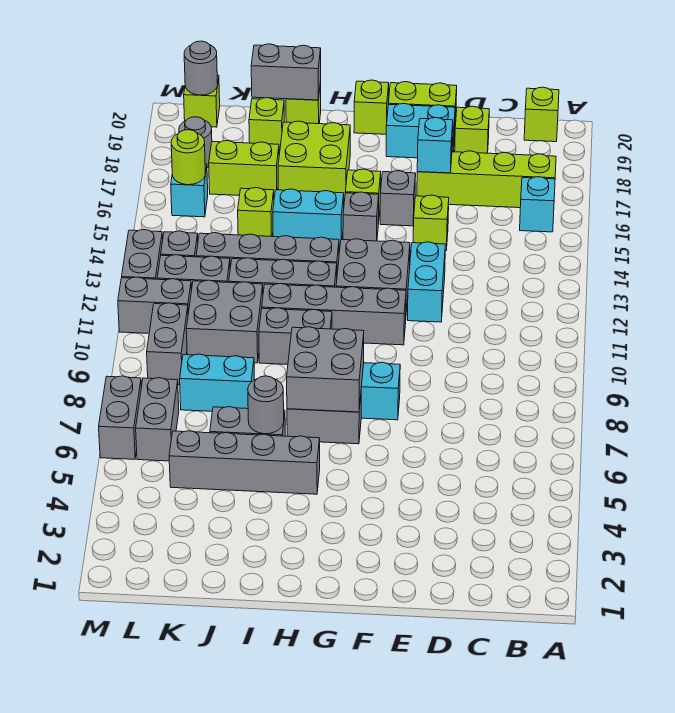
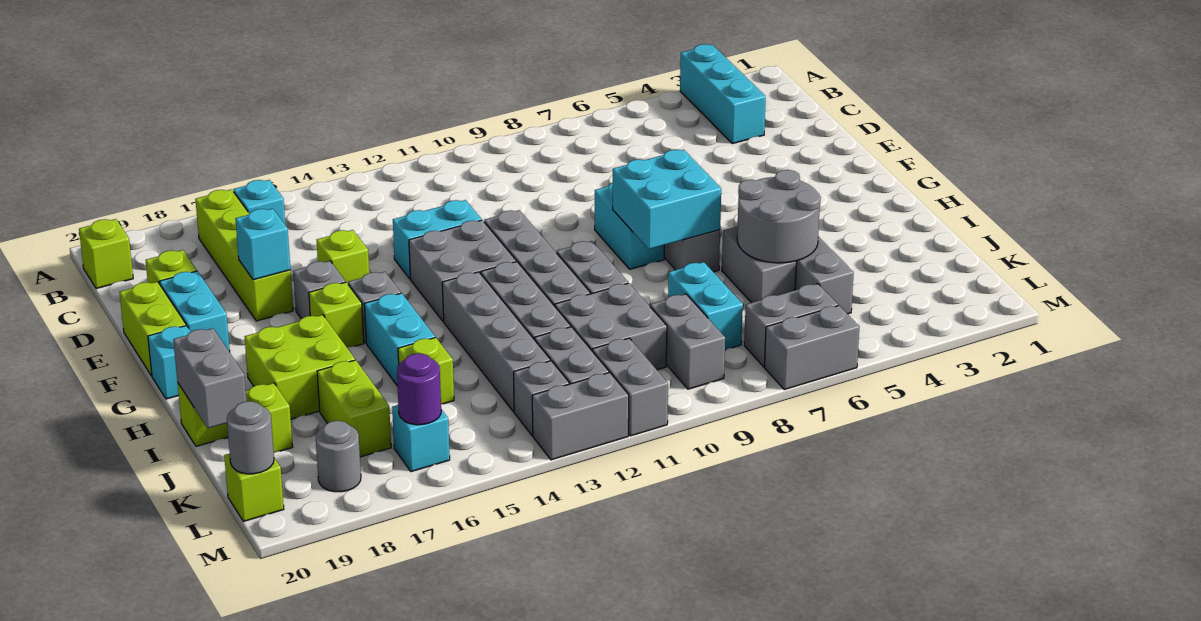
none -> cyan 1x3 brick [680,44,766,144]
grey 2x2 brick [287,327,364,412] -> cyan 2x2 brick [613,150,721,249]
lime 1x1 brick [354,80,389,134] -> cyan 1x1 brick [148,326,191,399]
grey 1x1 round brick [248,376,284,434] -> grey 2x2 round brick [737,170,821,263]
grey 1x2 brick [147,303,188,385] -> grey 1x2 brick turned to [650,294,725,389]
lime 1x1 round brick [171,130,205,185] -> purple 1x1 round brick [397,353,441,425]

